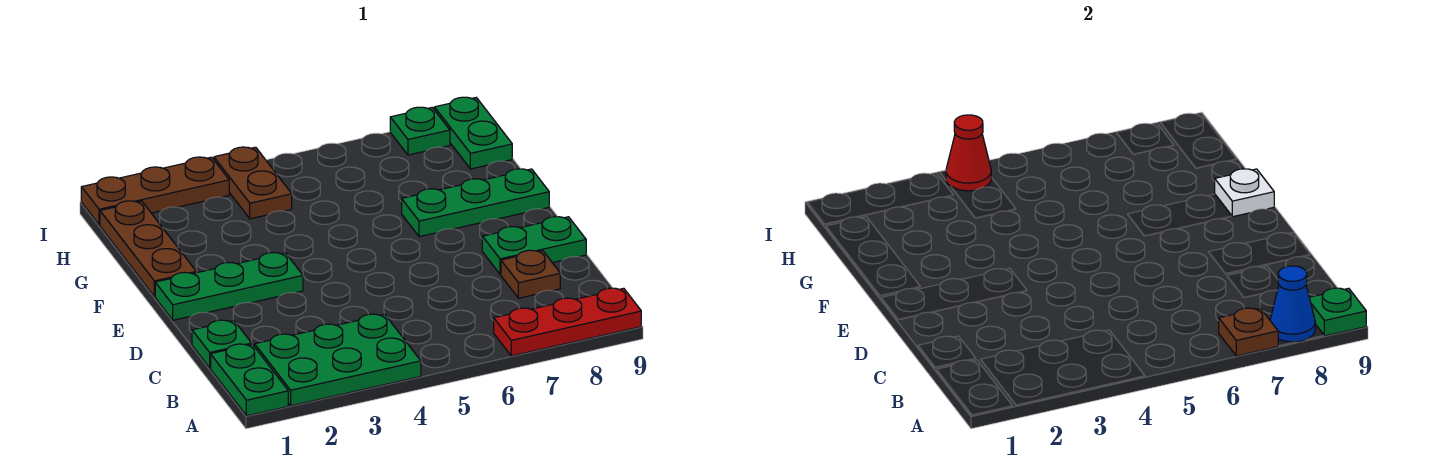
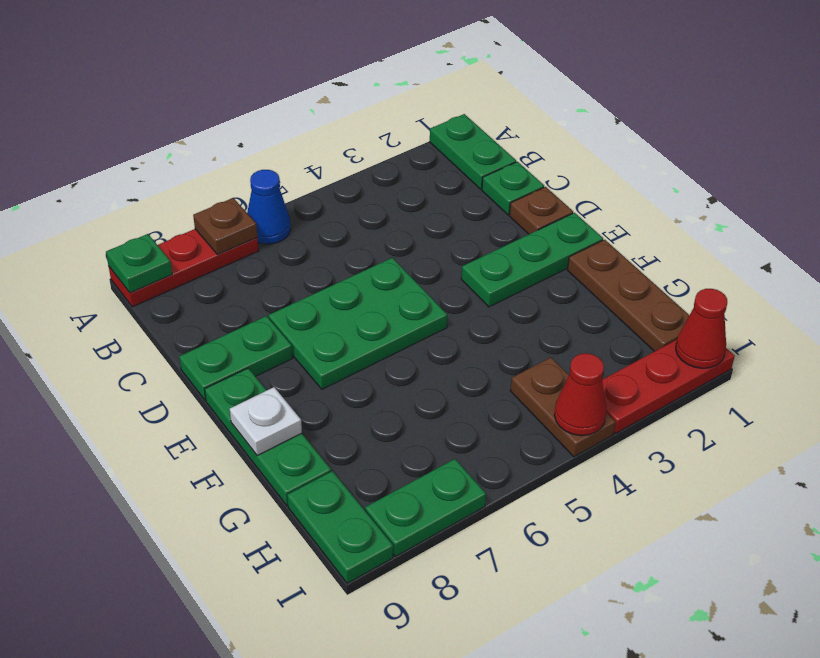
green 2x3 plate [255,314,421,406] -> green 2x3 plate moved to [269,258,447,389]
blue 1x1 cone [1270,266,1315,342] -> blue 1x1 cone moved to [247,170,291,244]
brown 1x1 plate [501,250,560,298] -> brown 1x1 plate moved to [510,187,573,234]
green 1x3 plate [402,169,549,237] -> green 1x3 plate turned to [205,368,331,506]
brown 1x3 plate [81,157,229,225] -> red 1x3 plate [602,340,735,434]
none -> red 1x1 cone [676,289,727,368]
green 1x1 plate [390,107,450,155] -> green 1x2 plate [365,459,486,557]

